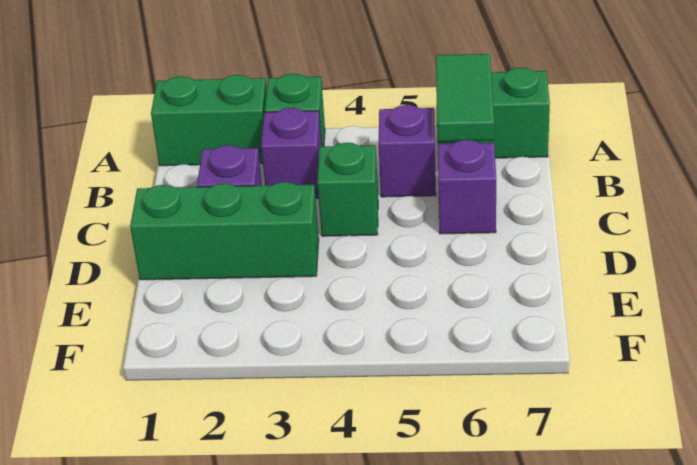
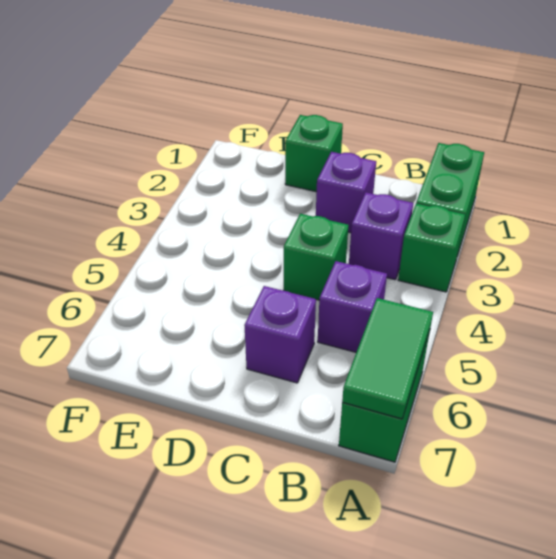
green 1x2 tile [436,54,494,142] -> green 1x2 tile turned to [342,298,433,419]
green 1x3 brick [130,182,319,280] -> green 1x1 brick [285,115,343,192]

